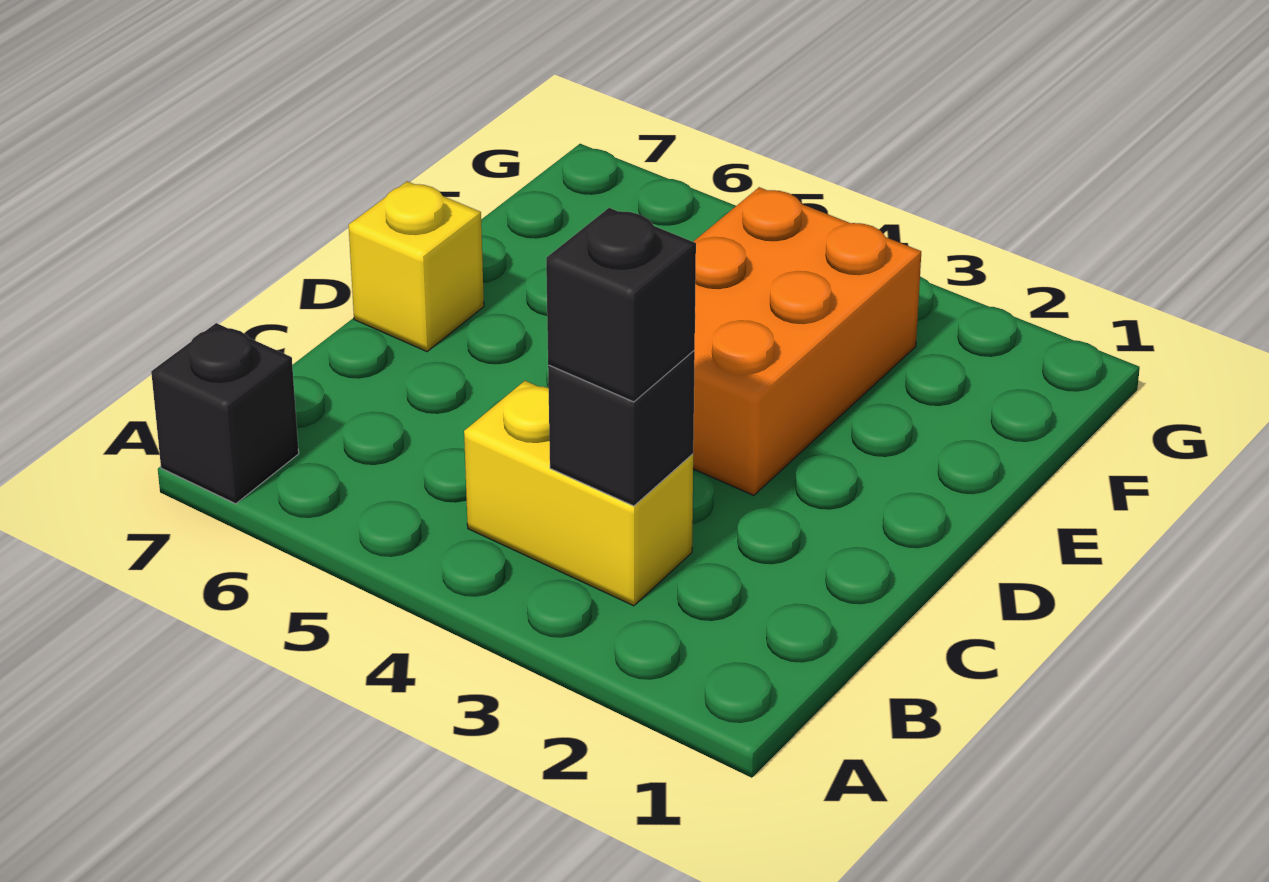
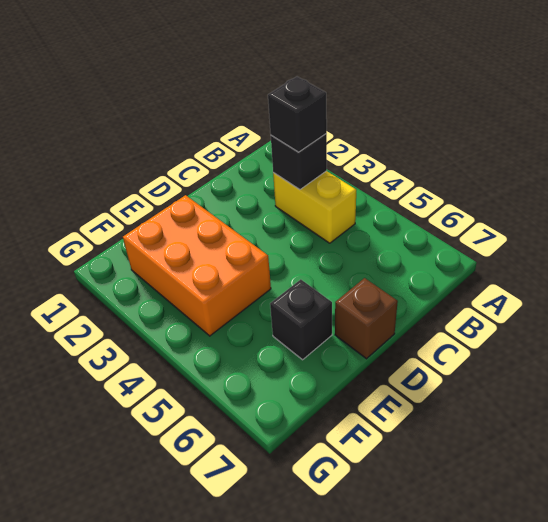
black 1x1 brick [151,323,299,504] -> black 1x1 brick moved to [270,279,332,360]
orange 2x3 brick [693,187,921,495] -> orange 2x3 brick turned to [123,195,271,336]
yellow 1x1 brick [349,181,484,352] -> brown 1x1 brick [335,278,398,359]

